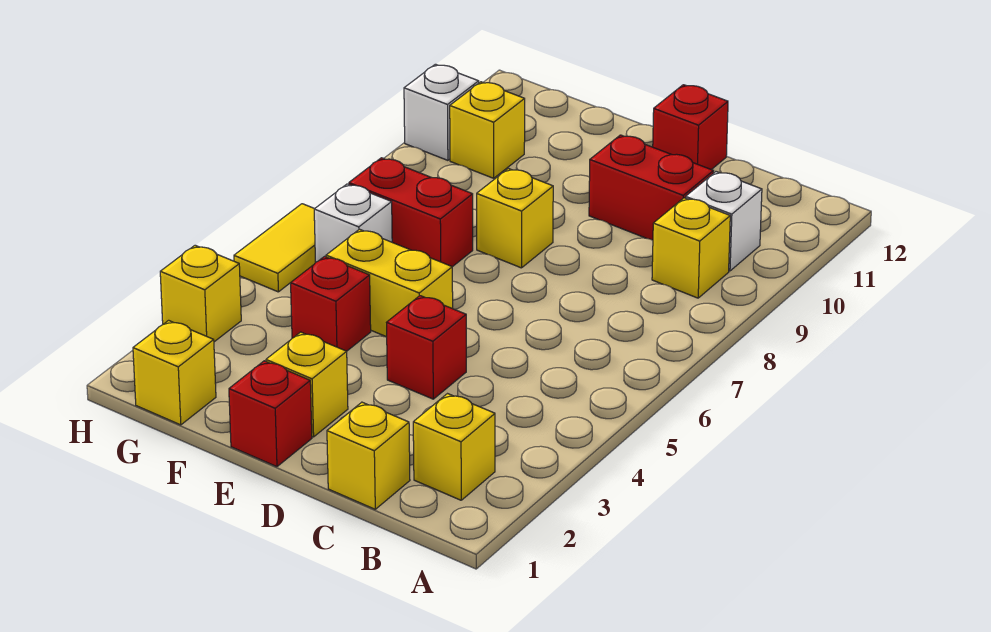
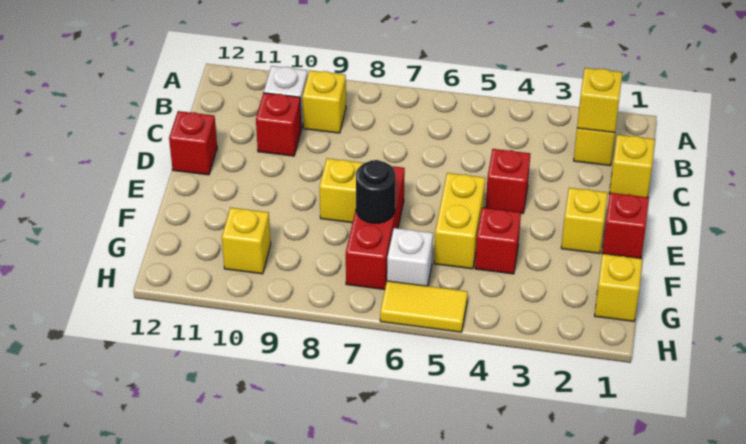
red 1x2 brick [589,135,713,240] -> red 1x1 brick [256,93,301,156]
red 1x2 brick [349,158,473,267] -> red 1x3 brick [346,166,405,290]
none -> black 1x1 round brick [356,160,396,223]
yellow 1x1 brick [160,245,241,342] -> yellow 1x1 brick moved to [577,68,623,133]
white 1x1 brick [404,64,479,160] -> none

